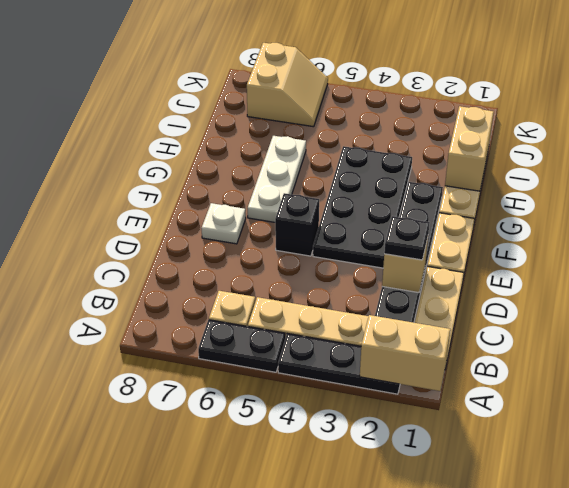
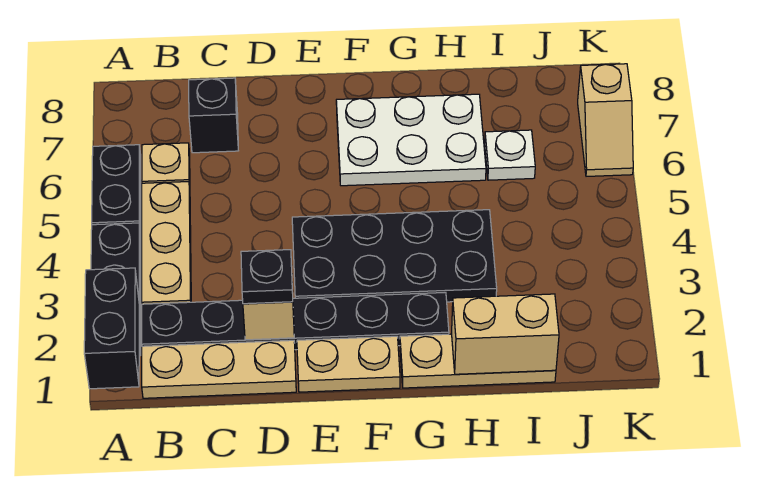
tan 1x2 brick [360,315,450,391] -> black 1x2 brick [84,268,139,389]
black 1x1 brick [275,193,319,256] -> black 1x1 brick moved to [189,78,238,153]
white 1x1 plate [202,203,246,244] -> white 1x1 plate moved to [485,130,535,180]
white 1x3 plate [248,136,306,222] -> white 2x3 plate [336,94,486,186]
tan 2x2 slope [247,43,328,127] -> tan 1x2 slope [578,64,633,176]

